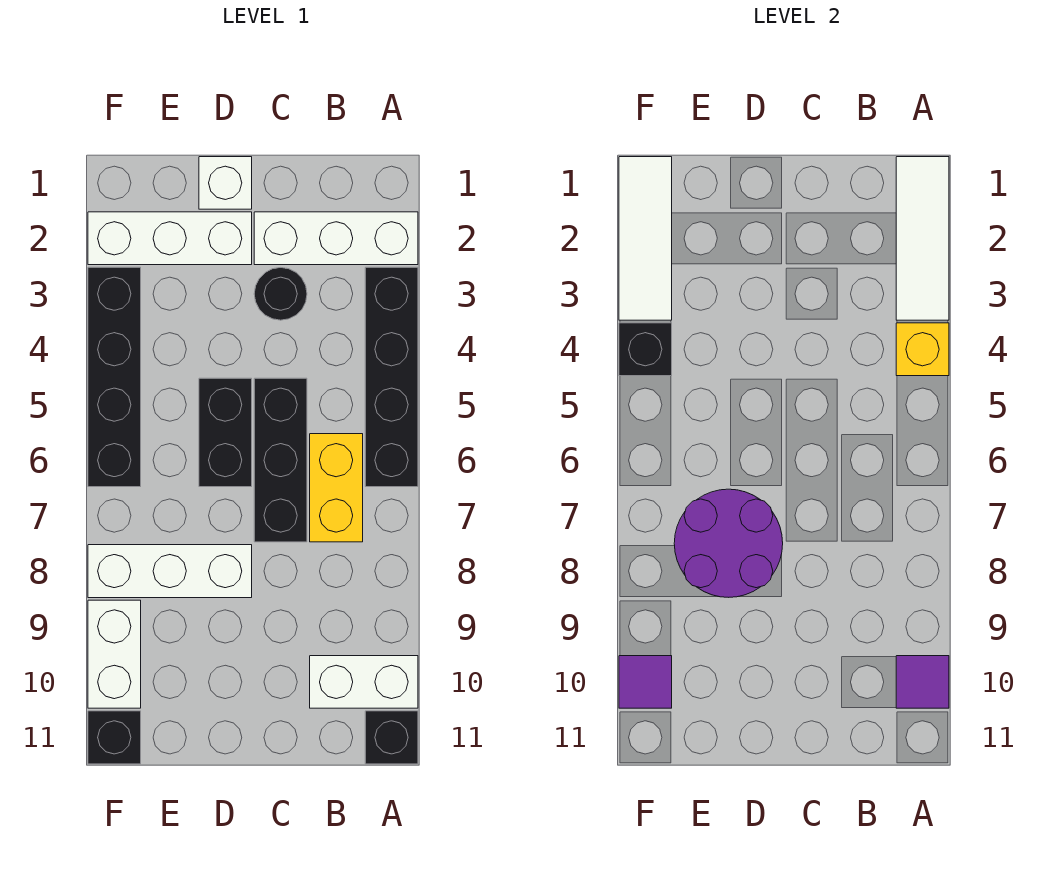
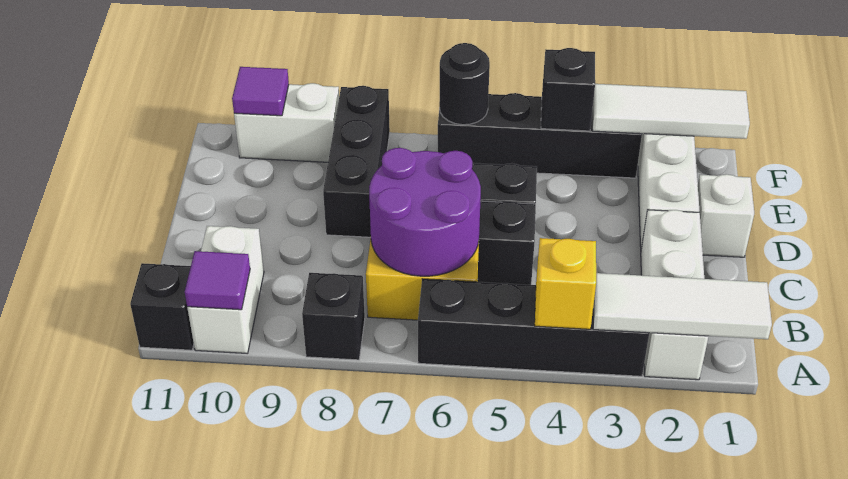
black 1x1 round brick [254,268,307,320] -> black 1x1 round brick moved to [439,43,490,125]
purple 2x2 round brick [674,489,783,597] -> purple 2x2 round brick moved to [369,148,481,276]
white 1x3 brick [88,545,252,598] -> black 1x3 brick [323,86,390,237]
black 1x1 brick [88,711,141,764] -> black 1x1 brick moved to [302,273,365,360]

